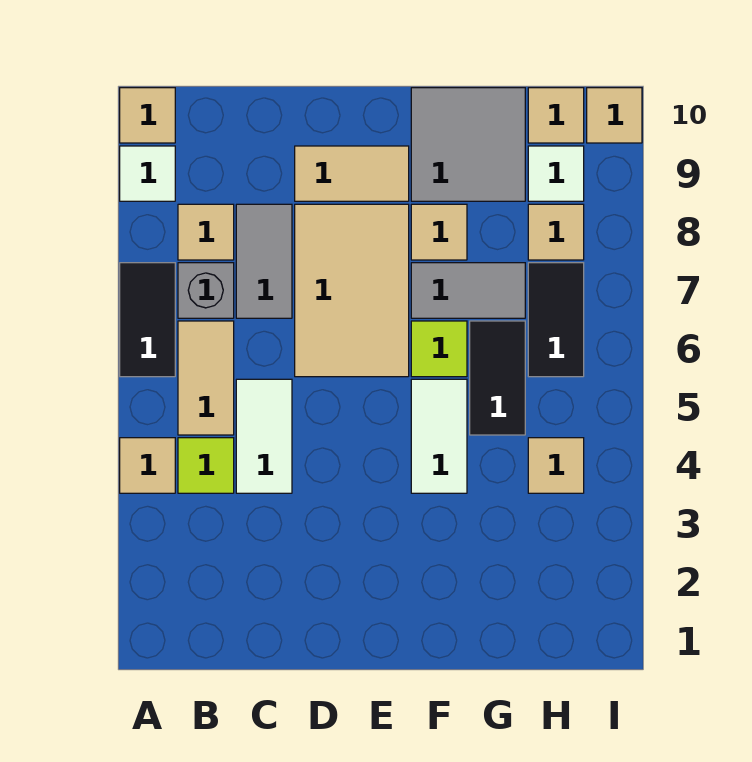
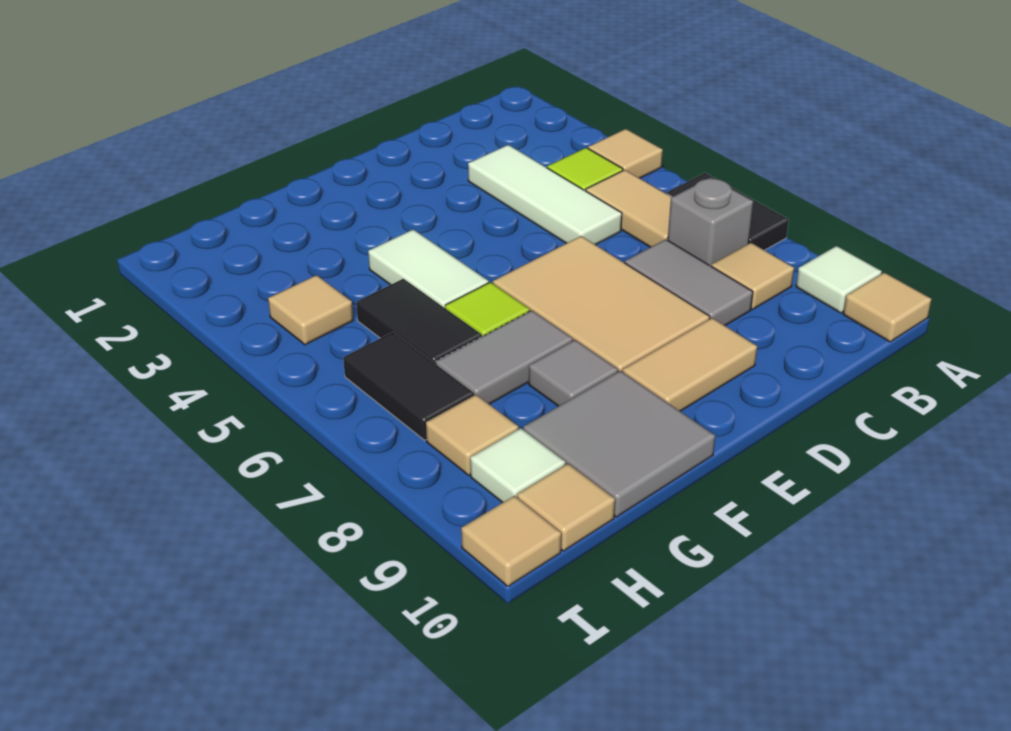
white 1x2 tile [236,379,292,493] -> white 1x3 tile [468,145,622,245]
tan 1x1 tile [411,204,467,260] -> grey 1x1 tile [529,340,618,406]

